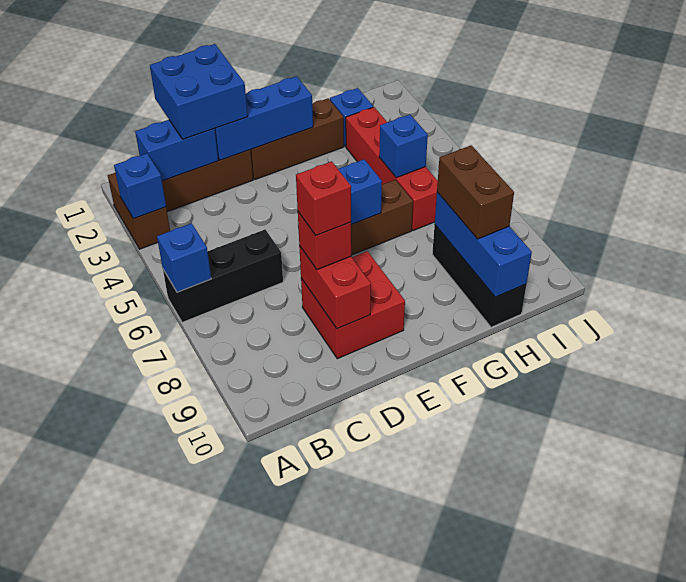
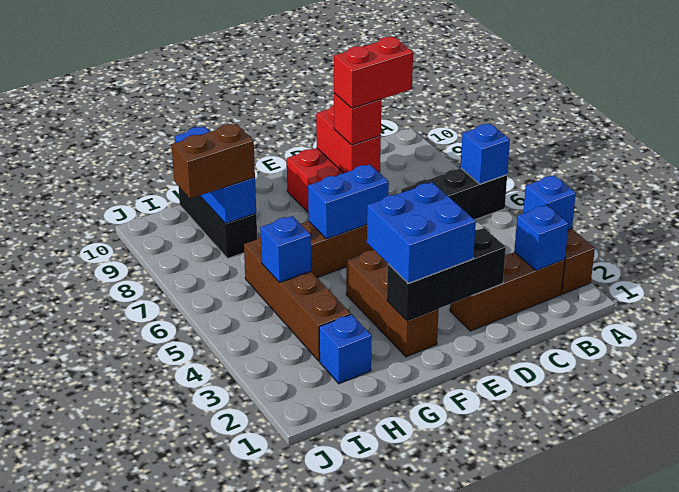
blue 1x2 brick [135,120,218,181] -> blue 1x1 brick [514,205,569,271]
blue 2x2 brick [150,44,248,139] -> blue 2x2 brick moved to [367,182,476,283]
blue 1x3 brick [215,76,313,160] -> black 1x3 brick [387,228,506,321]
red 1x1 brick [296,161,351,235] -> red 1x2 brick [334,37,413,108]
brown 1x3 brick [251,99,344,179] -> brown 1x3 brick turned to [346,250,439,357]
red 1x4 brick [346,107,438,231] -> brown 1x4 brick [244,237,351,361]
brown 1x2 brick [437,145,514,239] -> brown 1x2 brick turned to [172,124,255,199]

